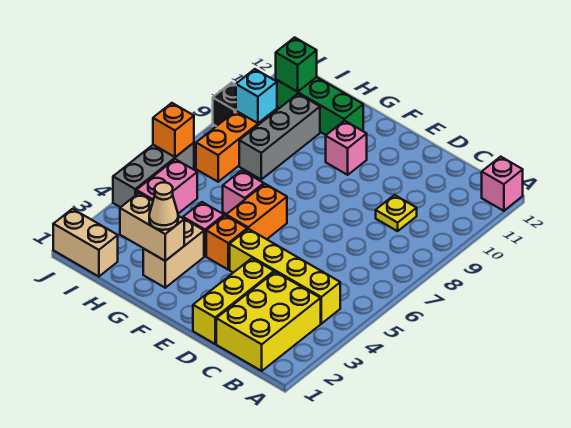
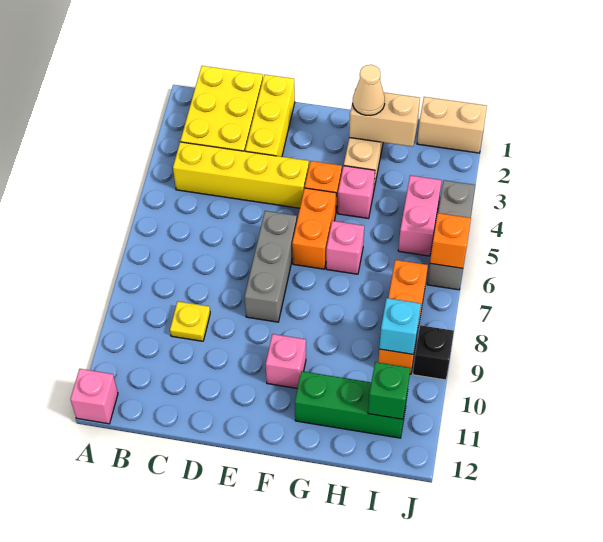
grey 1x3 brick [239,94,320,179] -> grey 1x3 brick moved to [245,211,297,322]

